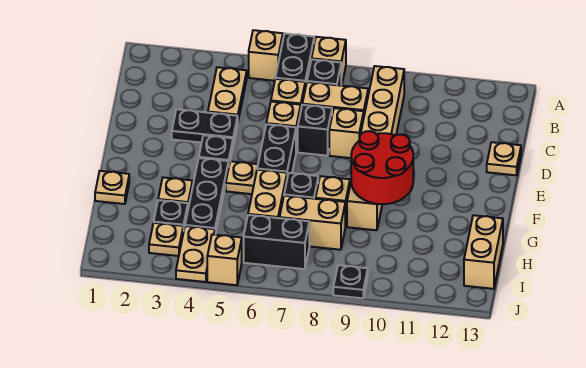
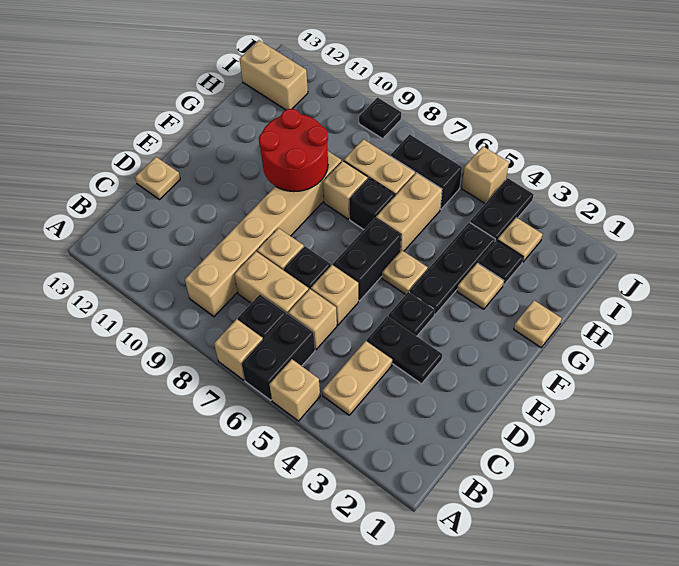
tan 1x2 brick [464,215,503,289] -> tan 1x2 brick turned to [240,40,308,110]
tan 1x2 plate [176,226,215,282] -> black 1x2 plate [470,178,534,241]

